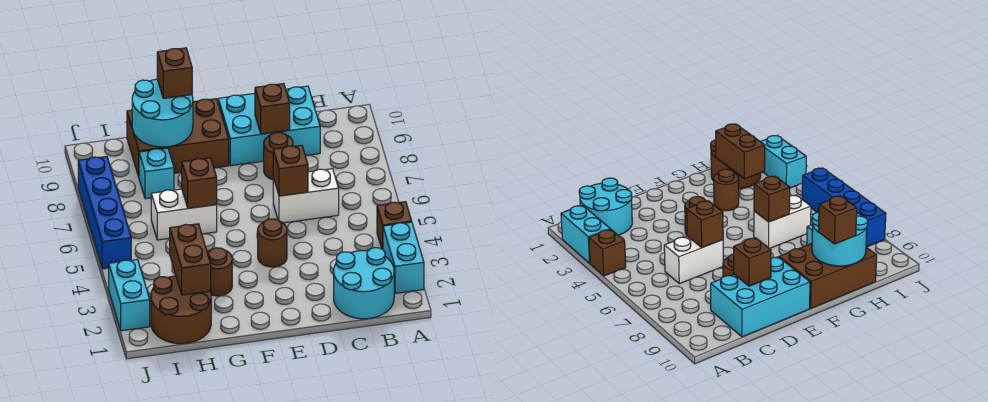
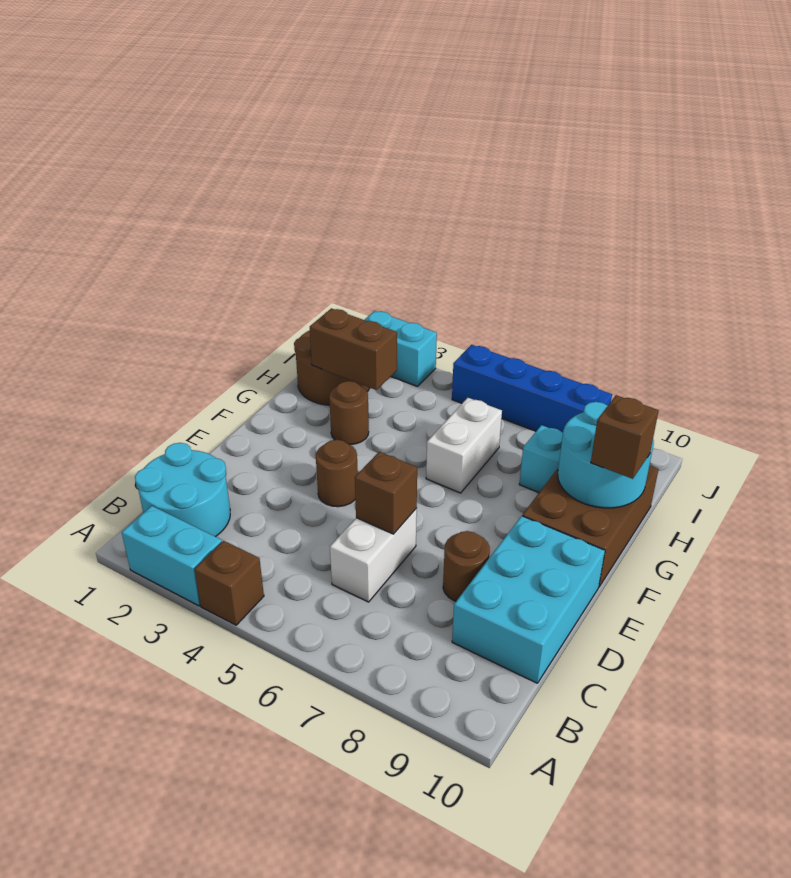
brown 1x1 brick [255,83,290,134] -> none
brown 1x1 brick [182,158,217,208] -> none

